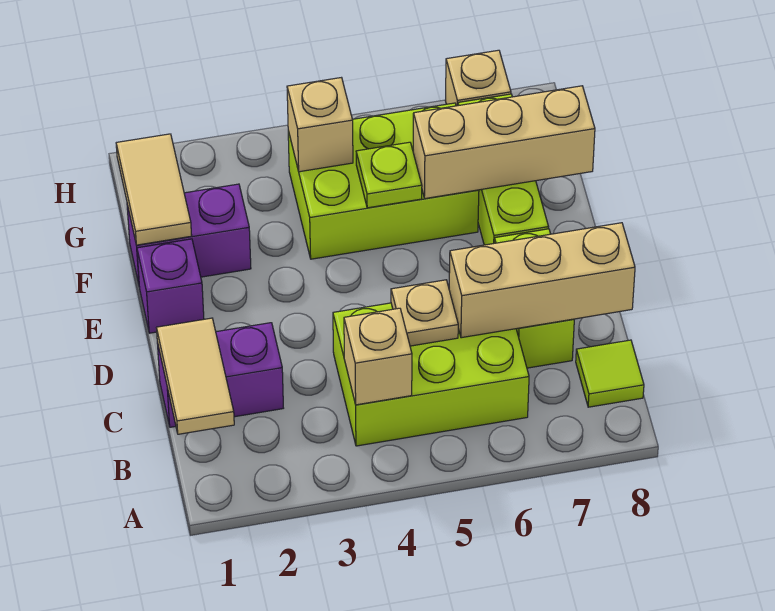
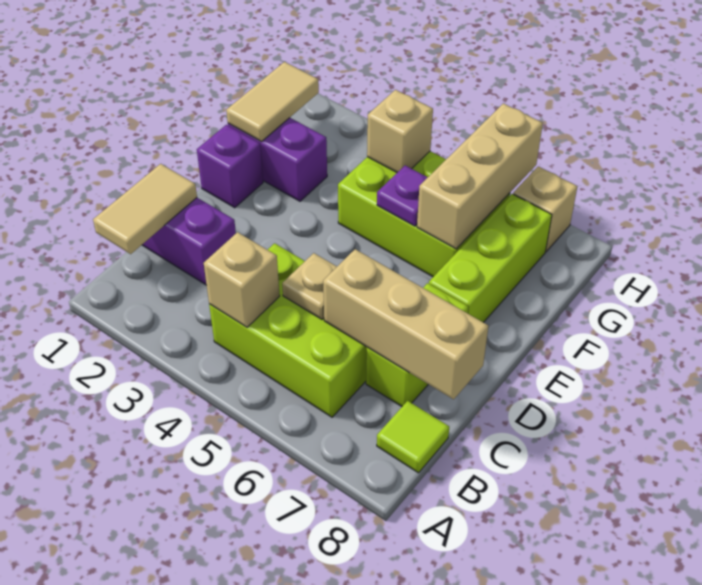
lime 1x1 plate [356,142,422,208] -> purple 1x1 plate [377,166,428,226]
tan 1x3 brick [413,86,595,198] -> tan 1x3 brick turned to [417,103,543,249]

